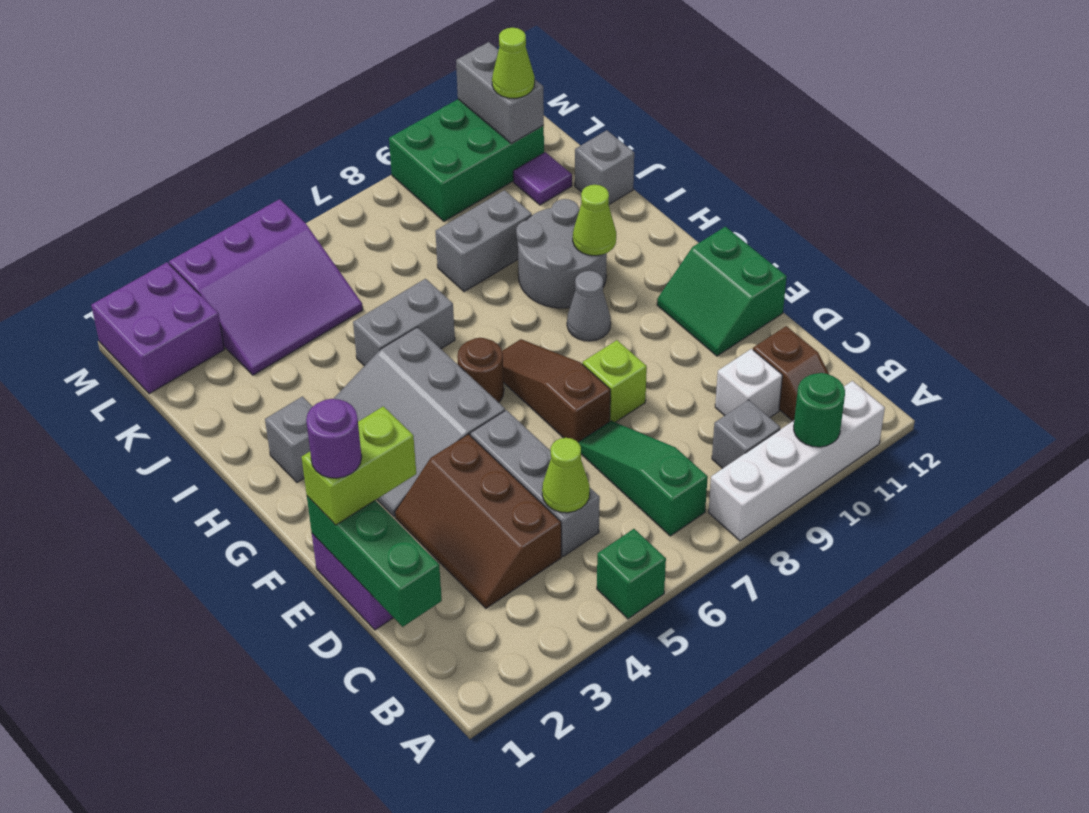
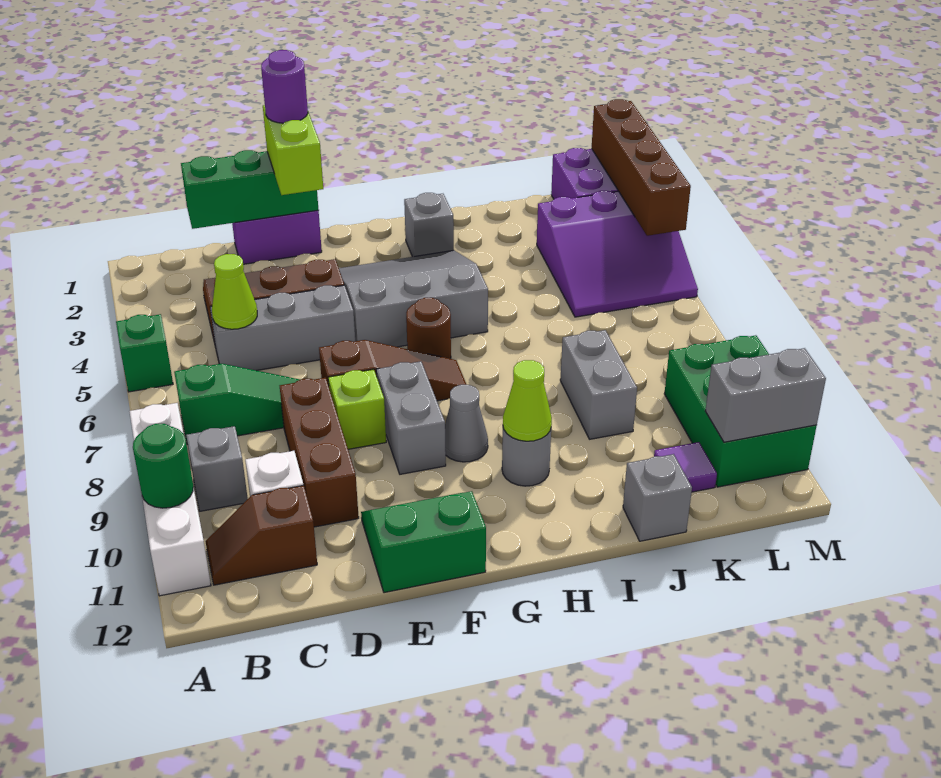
none -> brown 1x3 brick [280,378,359,527]
grey 2x2 round brick [516,199,607,308] -> grey 1x1 round brick [502,428,551,486]
grey 1x2 brick [353,279,455,366] -> grey 1x2 brick moved to [376,361,446,474]
purple 3x3 slope [169,199,363,375] -> purple 3x3 slope turned to [537,191,698,317]
lime 1x1 cone [492,28,535,98] -> none
none -> brown 1x4 brick [592,99,691,236]

